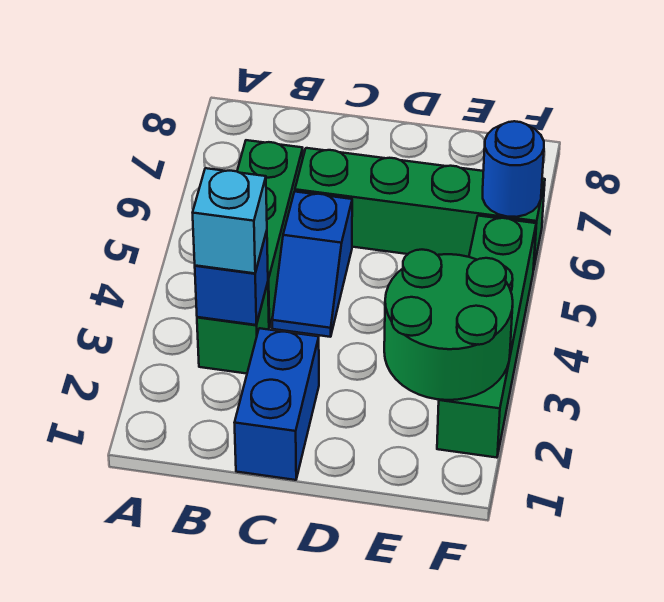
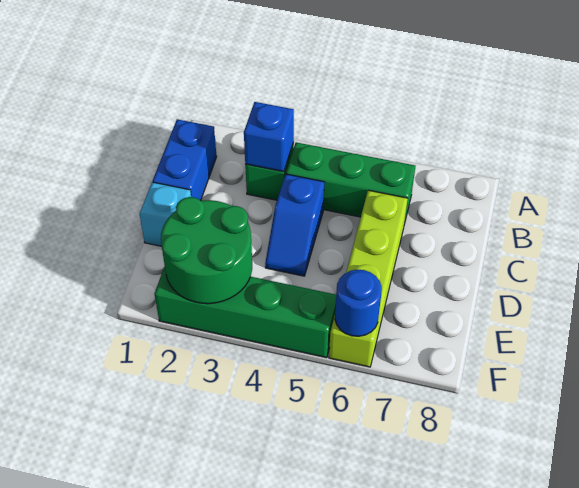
cyan 1x1 brick [193,168,267,273] -> cyan 1x1 brick moved to [140,182,191,246]
blue 1x2 brick [235,328,319,480] -> blue 1x2 brick turned to [153,119,217,201]
blue 1x2 slope [272,192,352,337] -> blue 1x2 slope turned to [265,174,324,276]
green 1x4 brick [295,148,545,270] -> lime 1x4 brick [329,190,408,367]

